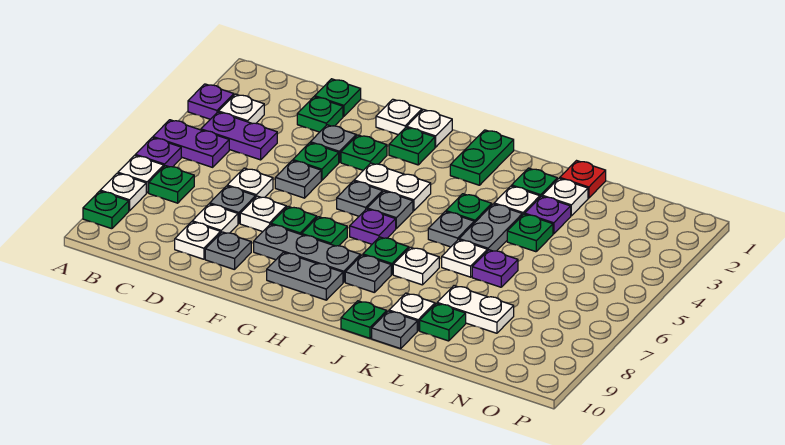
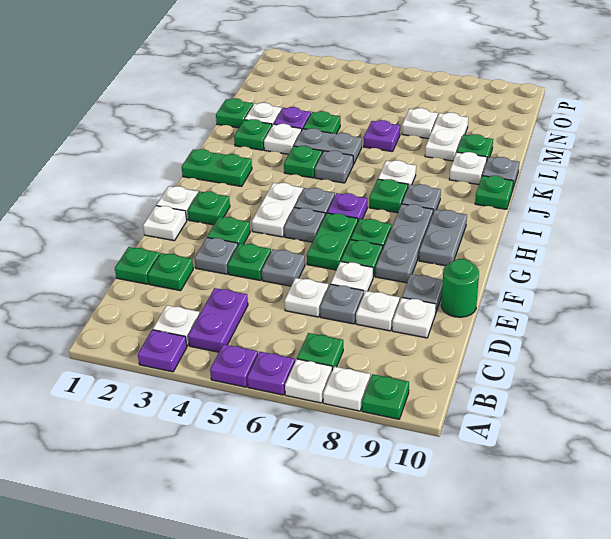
purple 1x2 plate [153,120,229,167] -> purple 1x1 plate [210,344,258,387]
none -> green 1x1 round brick [441,259,479,317]
none -> green 1x2 plate [307,213,358,270]
white 1x1 plate [442,240,487,277] -> white 1x1 plate moved to [402,108,438,139]
red 1x1 plate [560,161,606,198] -> green 1x1 plate [216,99,253,128]

